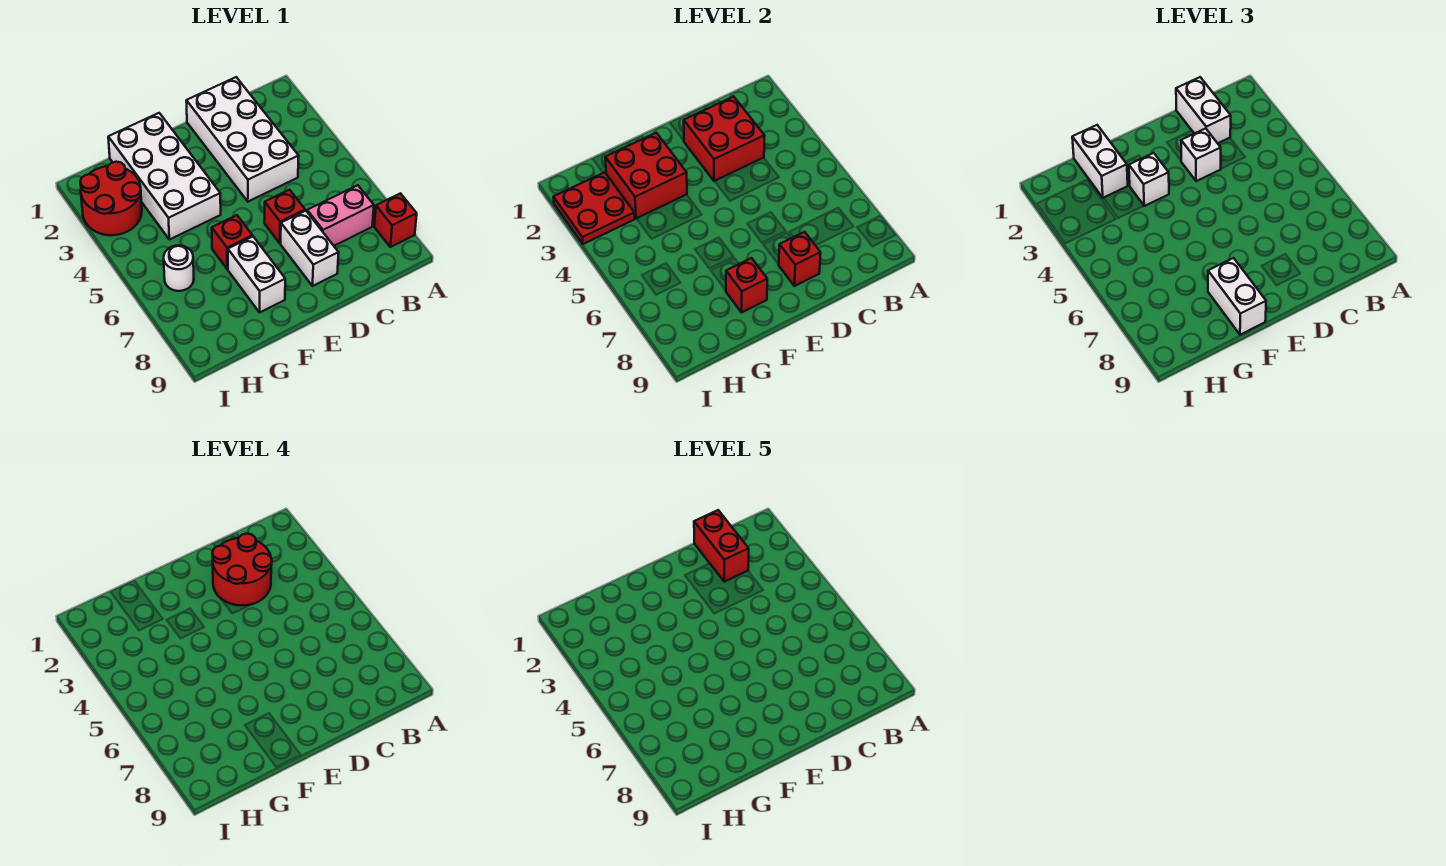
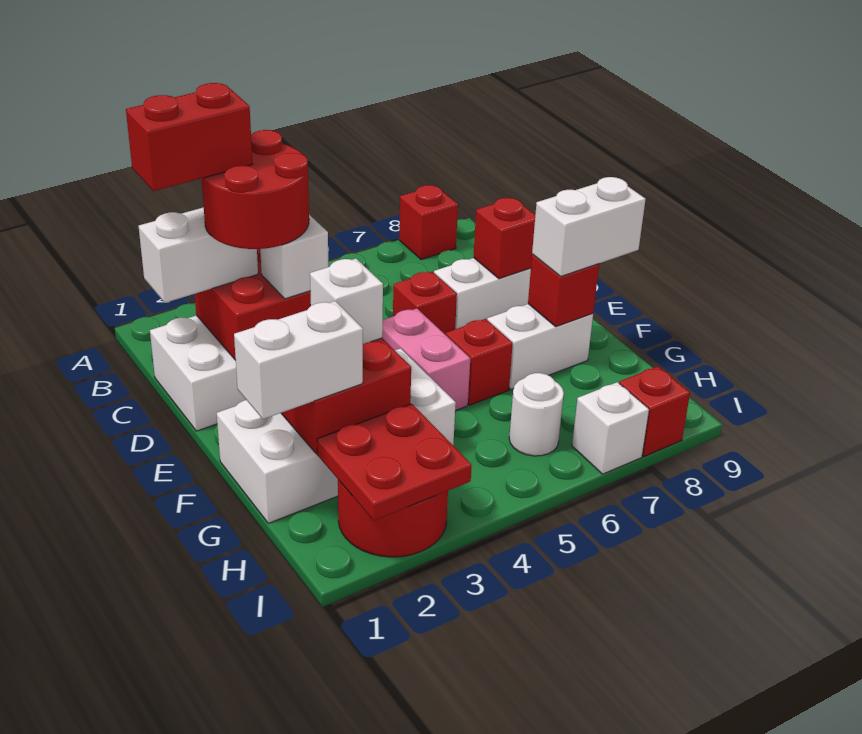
pink 1x2 brick [307,185,374,246] -> pink 1x2 brick moved to [382,309,470,411]
none -> white 1x1 brick [572,382,649,474]
none -> red 1x1 brick [619,366,690,456]

